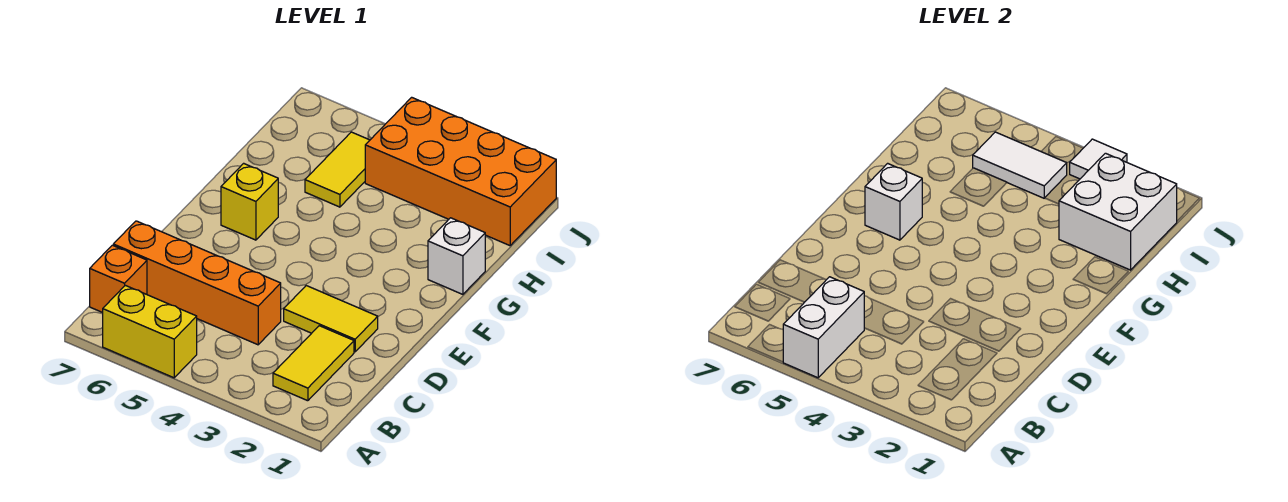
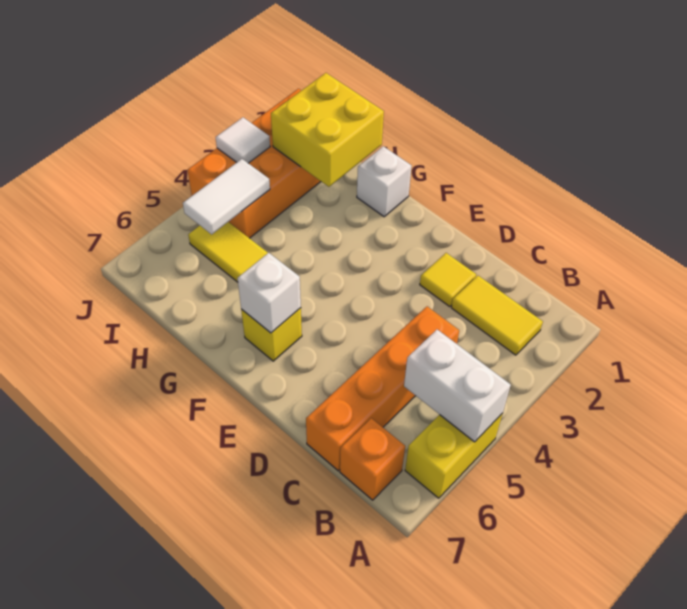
yellow 1x2 tile [284,286,378,352] -> yellow 1x1 tile [420,253,476,307]
white 2x2 brick [1059,153,1177,270] -> yellow 2x2 brick [271,73,384,187]

